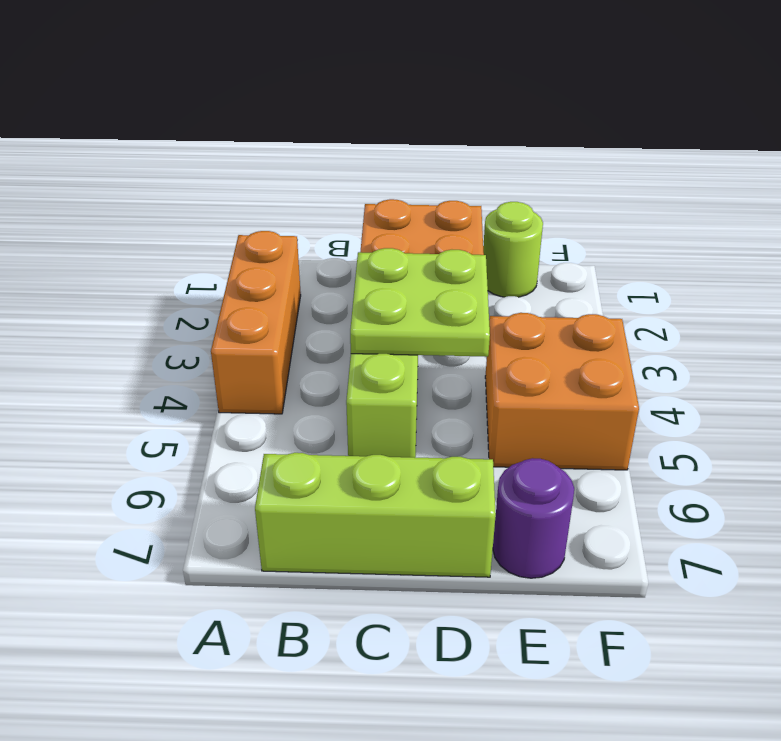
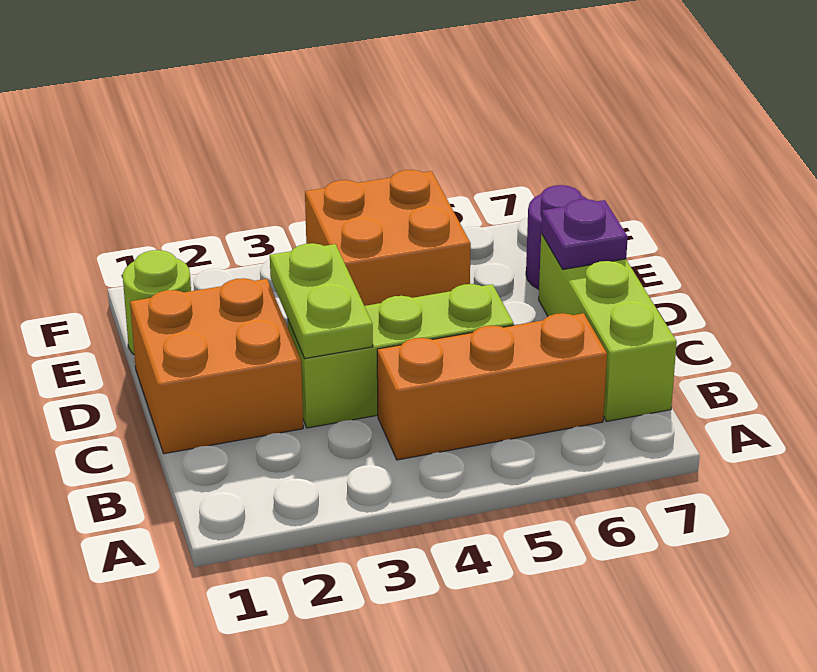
orange 1x3 brick [211,231,301,414] -> orange 1x3 brick moved to [377,313,607,460]
lime 2x2 plate [350,248,490,357] -> lime 1x2 plate [270,243,373,359]
none -> purple 1x1 plate [541,199,628,269]

